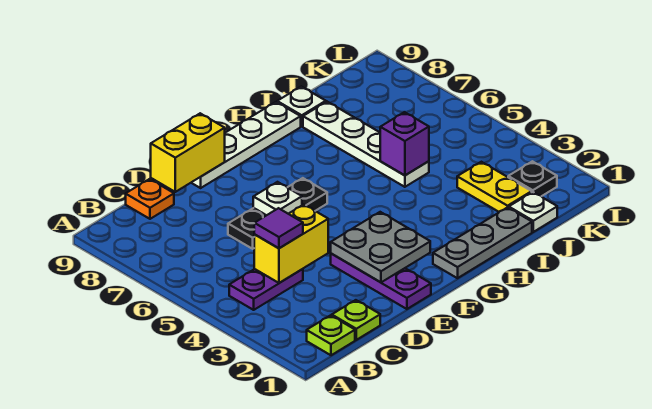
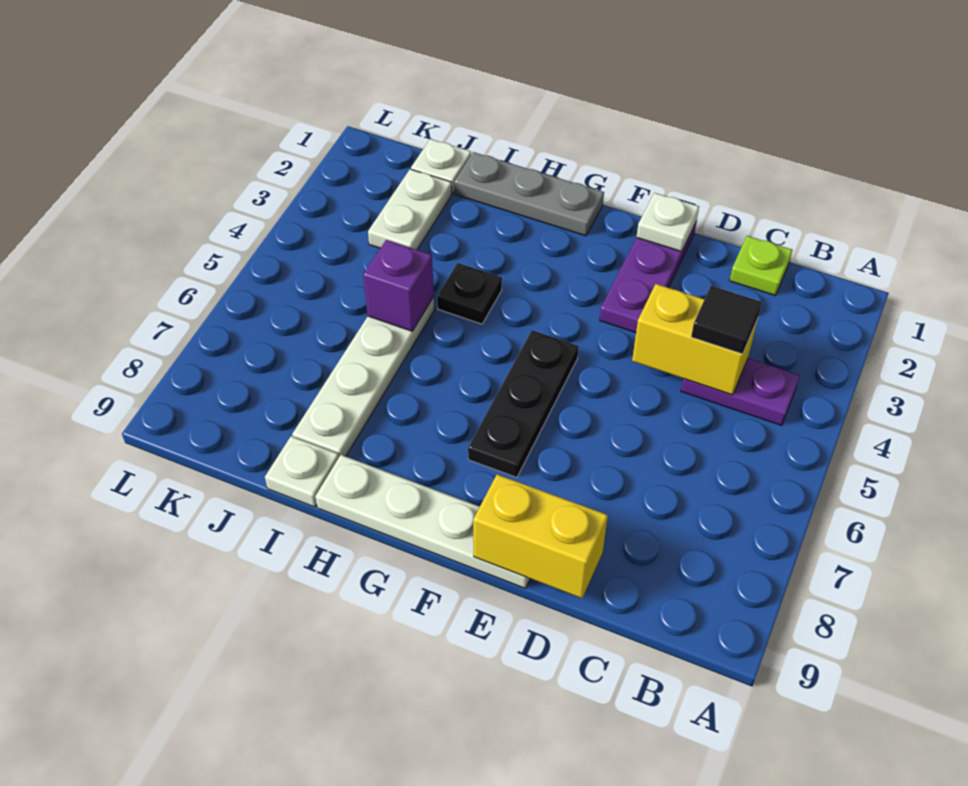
lime 1x1 plate [307,315,355,355] -> none
purple 1x1 tile [254,208,303,248] -> black 1x1 tile [691,286,762,354]
orange 1x1 plate [126,179,174,219] -> none
black 1x3 plate [228,178,327,249] -> black 1x3 plate turned to [468,330,579,477]
grey 2x2 plate [331,212,430,282] -> none
white 1x1 plate [253,182,302,215] -> white 1x1 plate moved to [637,193,699,252]
yellow 1x2 plate [457,162,532,212] -> white 1x2 plate [368,169,452,250]
black 1x1 plate [508,161,557,196] -> black 1x1 plate moved to [437,263,502,324]

